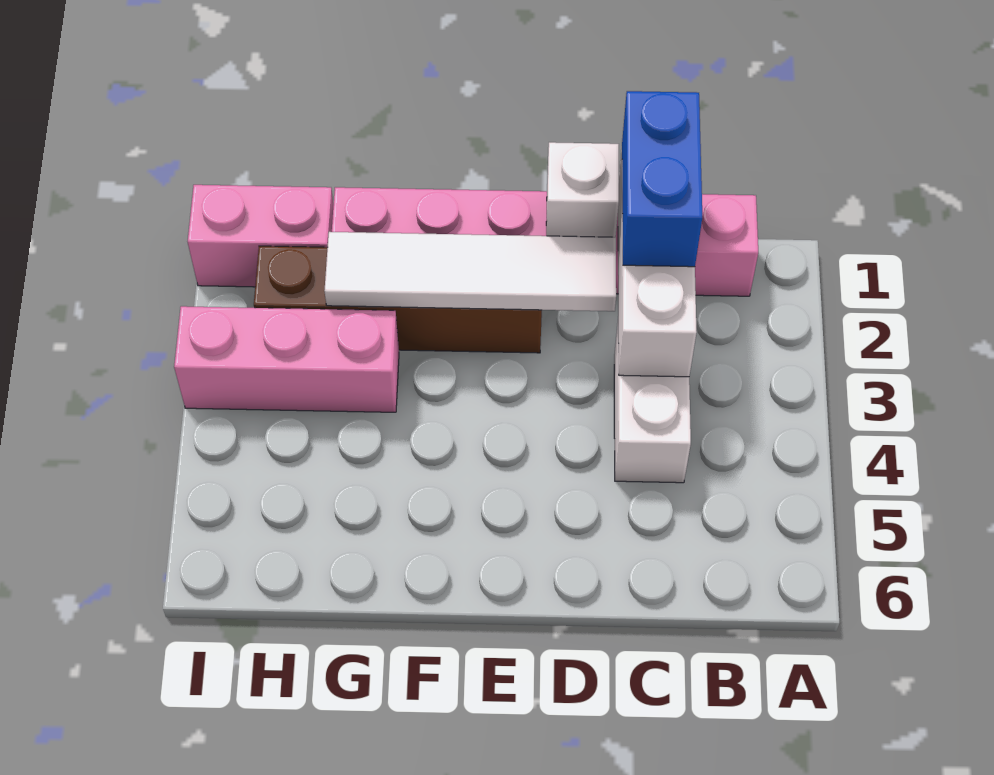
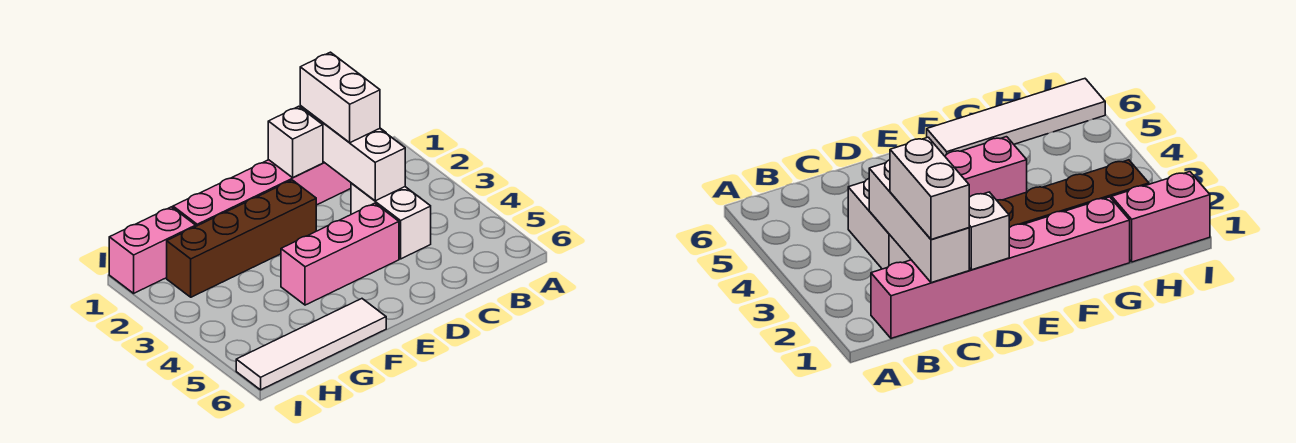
blue 1x2 brick [622,91,702,267] -> white 1x2 brick [300,52,380,143]
white 1x4 tile [324,232,616,311] -> white 1x4 tile moved to [236,299,386,390]
pink 1x3 brick [174,306,399,412] -> pink 1x3 brick moved to [281,203,399,305]

